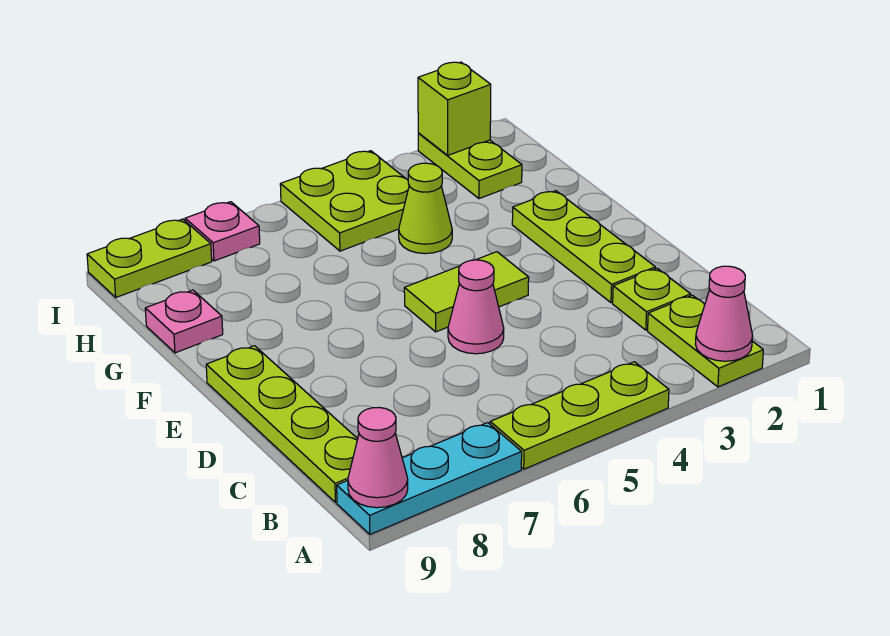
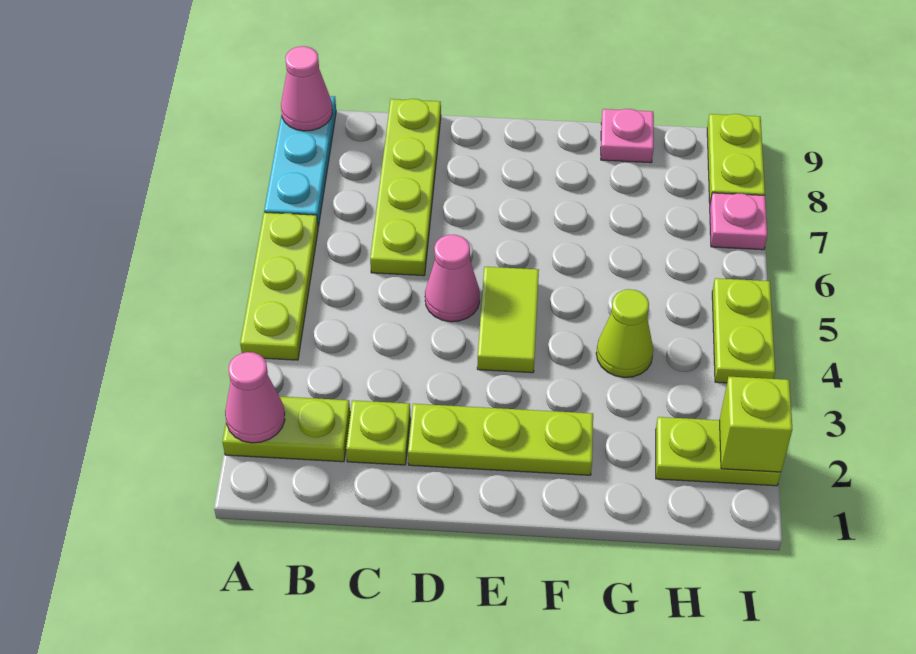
lime 1x4 plate [206,346,358,502] -> lime 1x4 plate turned to [370,99,441,276]
lime 2x2 plate [280,151,409,251] -> lime 1x2 plate [712,278,775,383]

